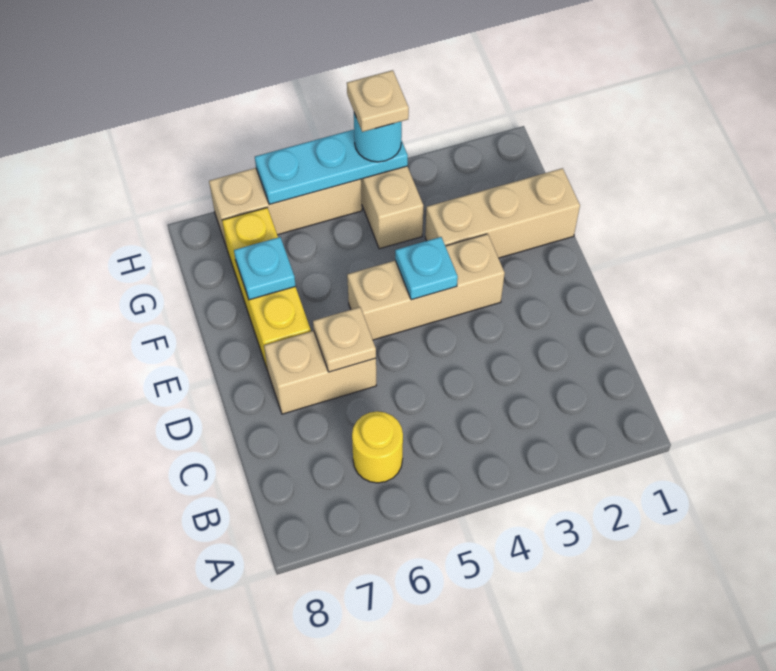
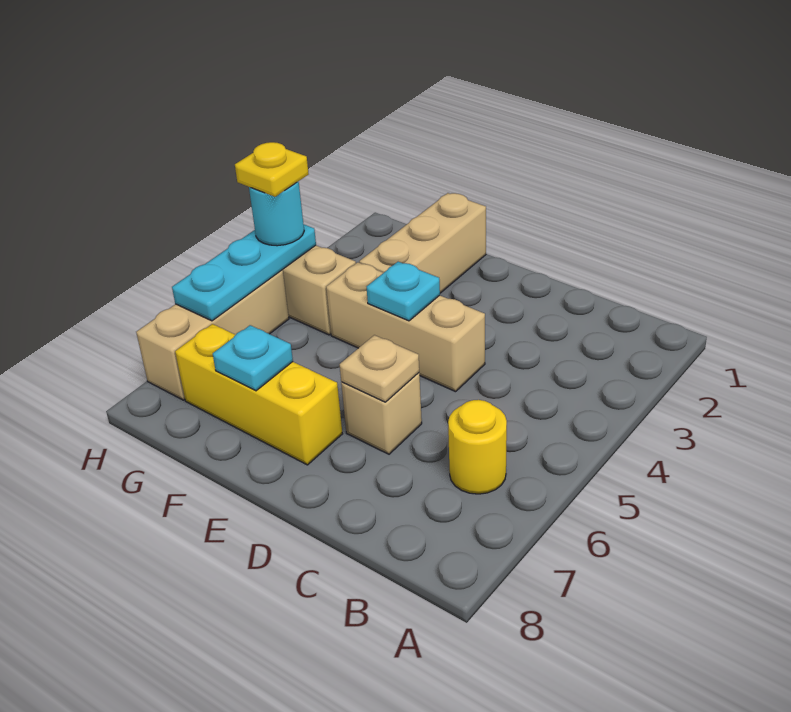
tan 1x2 brick [264,331,376,414] -> tan 1x1 brick [341,373,422,454]
tan 1x3 brick [347,234,505,340] -> tan 1x3 brick turned to [326,262,485,392]
tan 1x1 plate [347,70,409,132] -> yellow 1x1 plate [235,142,309,197]

